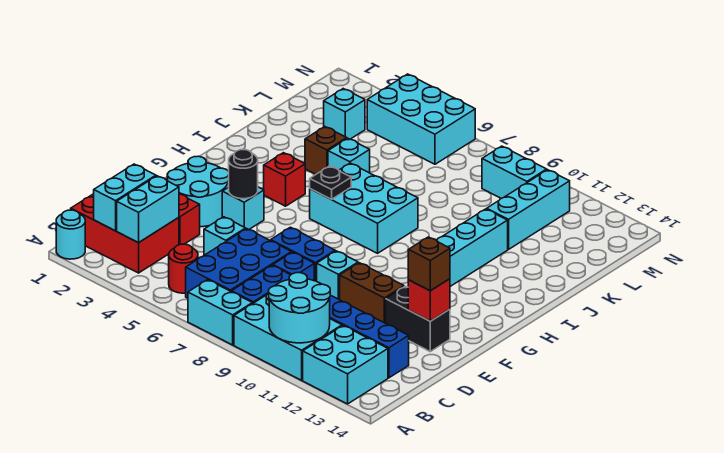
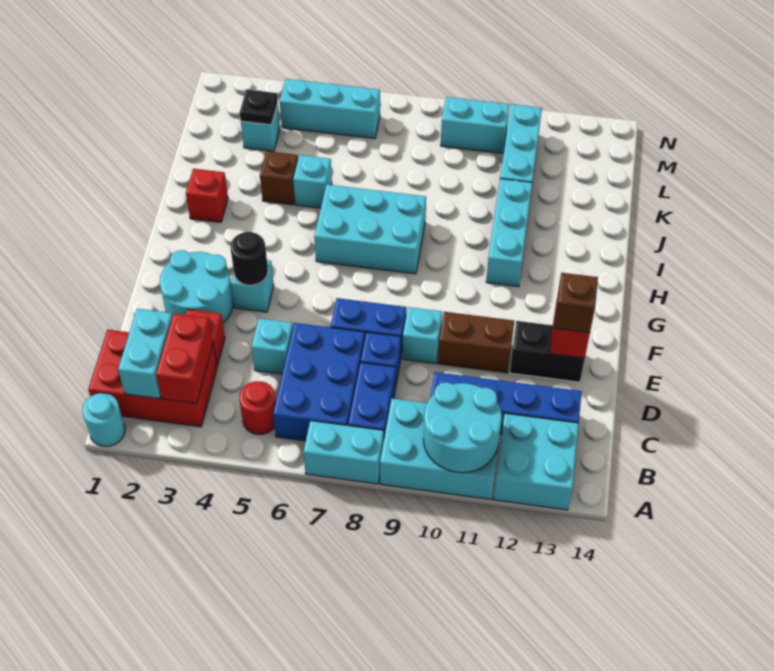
cyan 1x2 brick [117,176,179,243] -> red 1x2 brick [156,313,213,404]
red 1x1 brick [264,153,305,206] -> red 1x1 brick moved to [186,169,228,222]
black 1x1 plate [310,166,351,199] -> black 1x1 plate moved to [240,90,278,125]
cyan 2x3 brick [367,74,475,164] -> cyan 1x3 brick [280,79,380,138]

